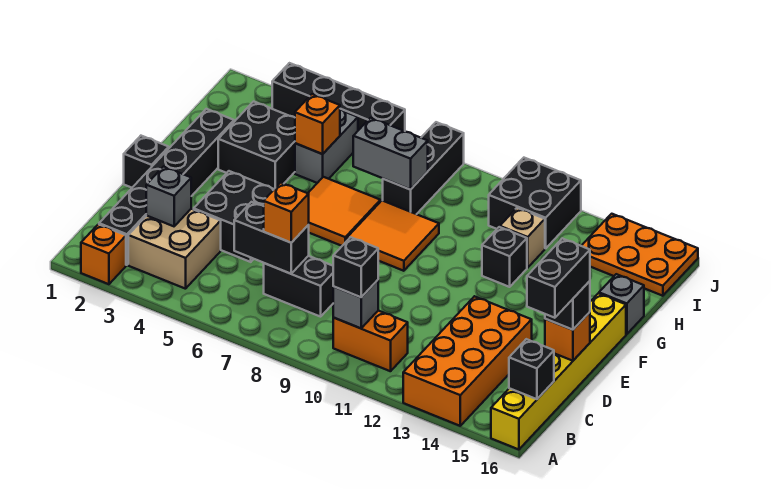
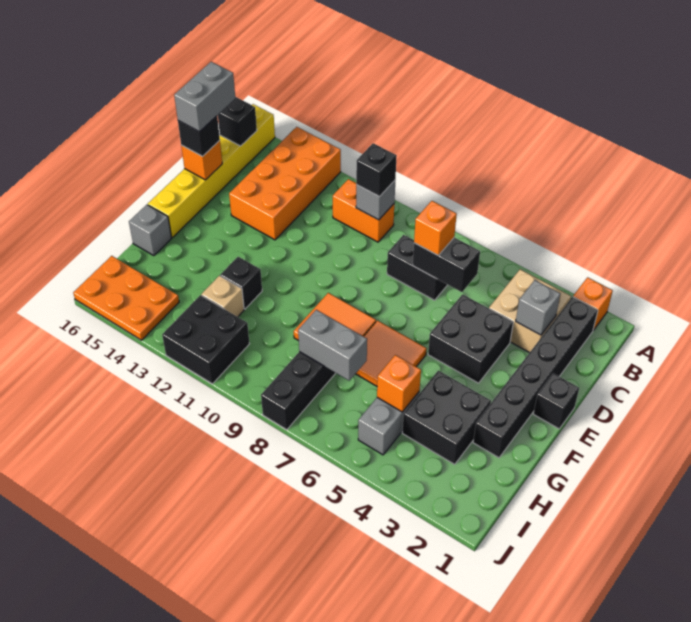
black 1x2 brick [527,238,590,318] -> grey 1x2 brick [174,62,235,132]
black 1x4 brick [272,63,405,131] -> none

